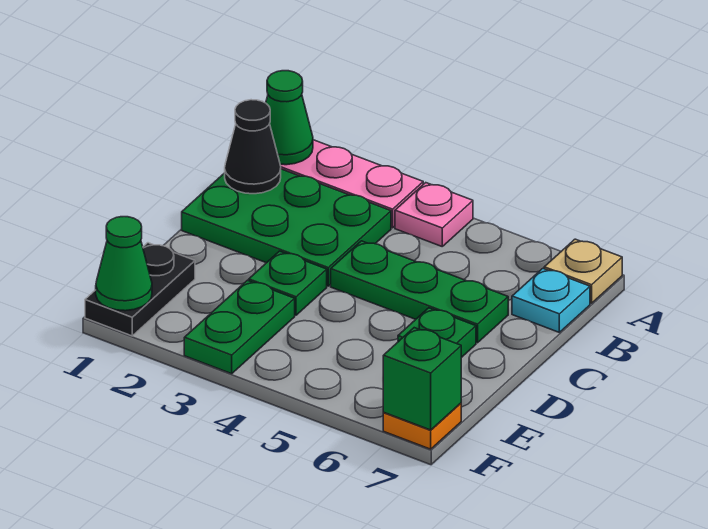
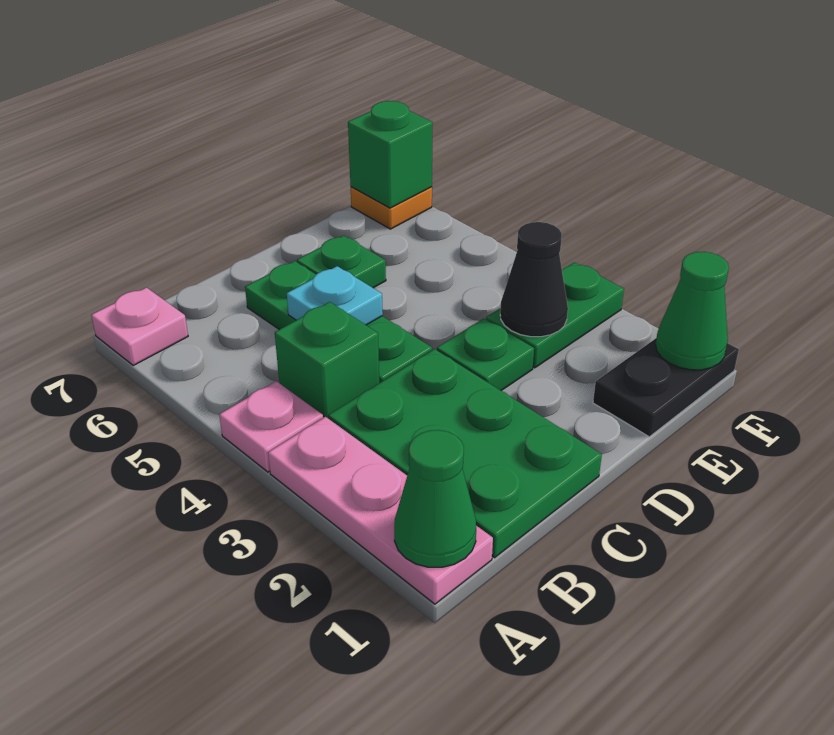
tan 1x1 plate [544,239,622,303] -> pink 1x1 plate [91,288,188,366]
black 1x1 cone [225,100,281,194] -> black 1x1 cone moved to [500,222,568,337]
none -> green 1x1 brick [275,302,379,418]
cyan 1x1 plate [512,269,590,332] -> cyan 1x1 plate moved to [287,266,383,325]

